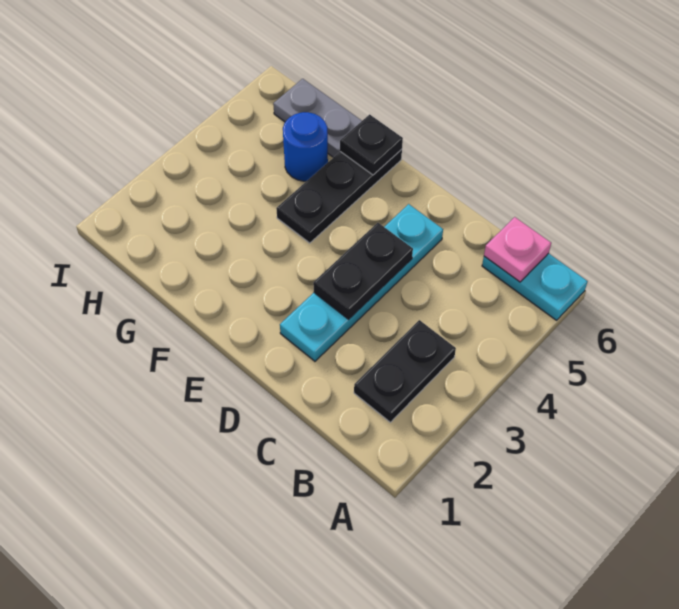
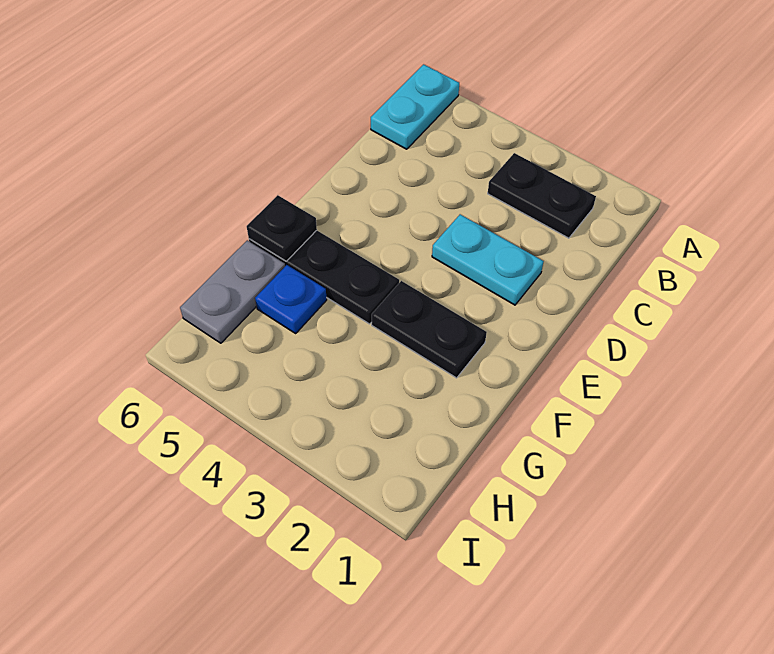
pink 1x1 plate [484,217,551,282] -> none
cyan 1x4 plate [280,204,443,361] -> cyan 1x2 plate [432,214,544,305]
black 1x2 plate [313,223,413,319] -> black 1x2 plate moved to [372,281,487,378]
blue 1x1 round brick [283,112,328,181] -> blue 1x1 plate [255,265,327,333]

